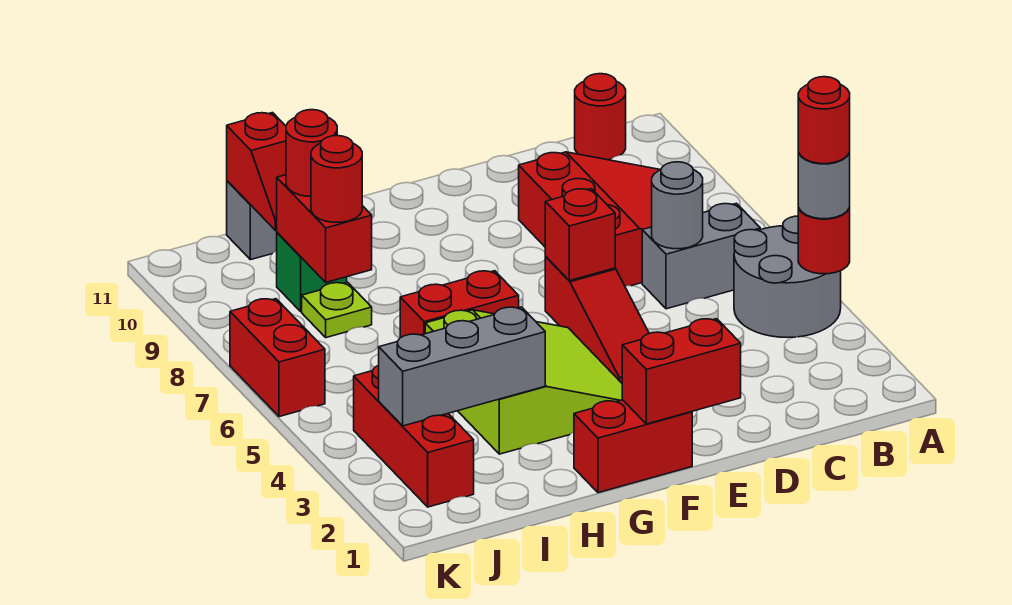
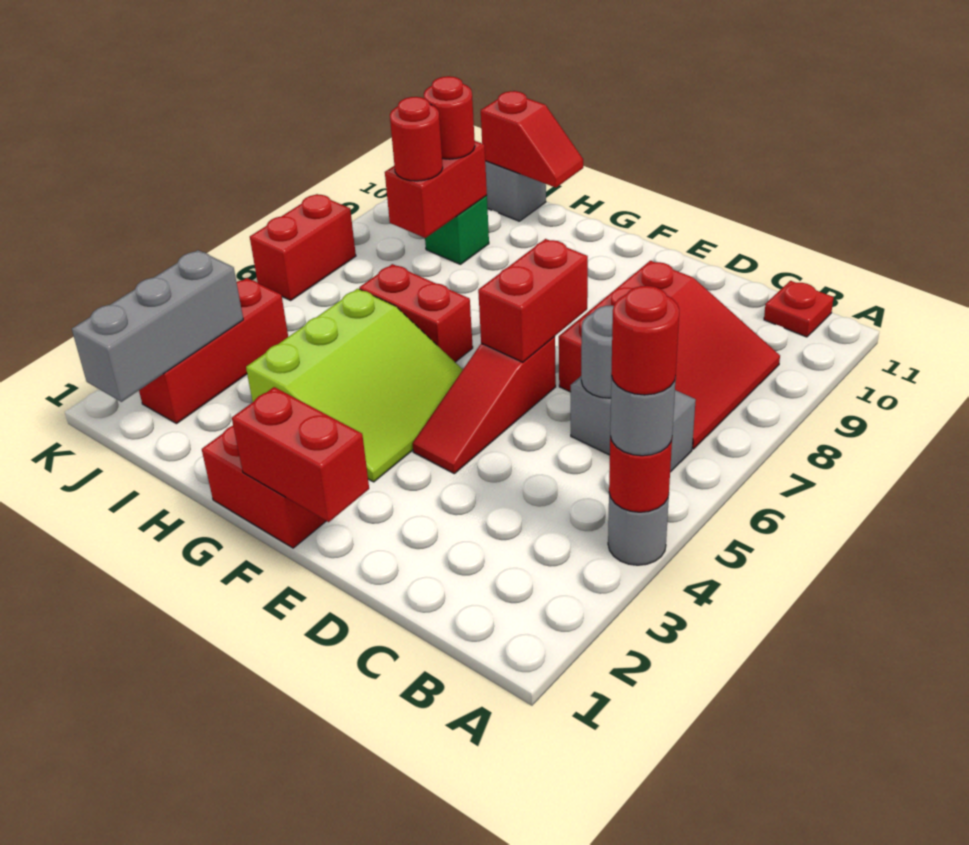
grey 2x2 round brick [734,216,841,338] -> grey 1x1 round brick [608,493,669,565]
red 1x1 round brick [575,74,626,160] -> red 1x1 plate [764,281,834,337]
red 1x1 brick [545,189,615,281] -> red 1x2 brick [478,239,588,362]
grey 1x3 brick [379,307,545,426] -> grey 1x3 brick turned to [72,250,243,402]
lime 1x1 plate [302,282,372,338] -> none
red 1x2 slope [227,113,286,231] -> red 1x2 slope turned to [481,91,583,188]

